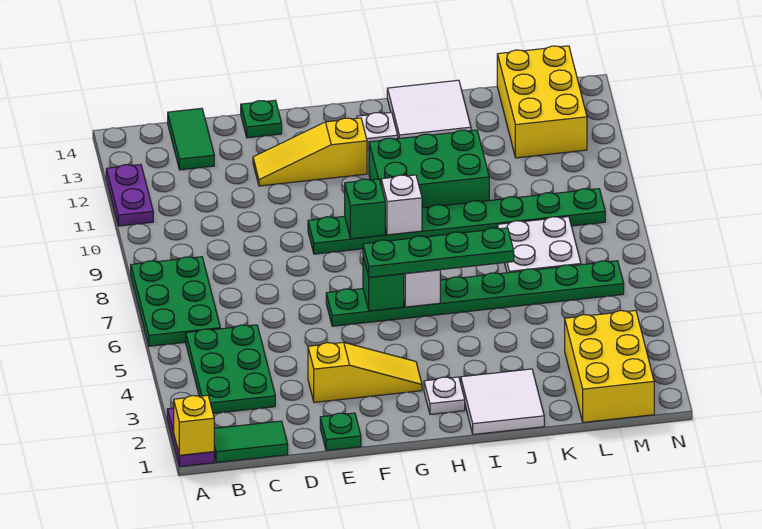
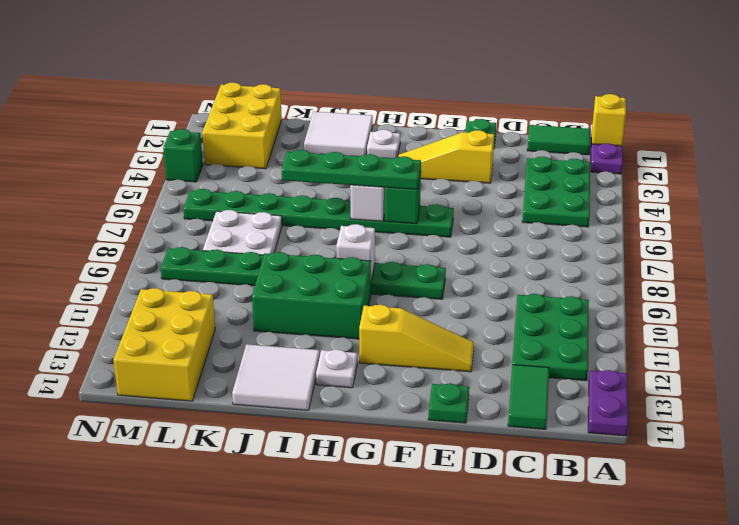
green 2x3 plate [131,257,220,346] -> green 2x3 plate moved to [512,294,589,381]
purple 1x2 plate [106,165,153,226] -> purple 1x2 plate moved to [588,370,628,436]
green 1x1 brick [345,179,385,239] -> green 1x1 brick moved to [163,129,203,182]

